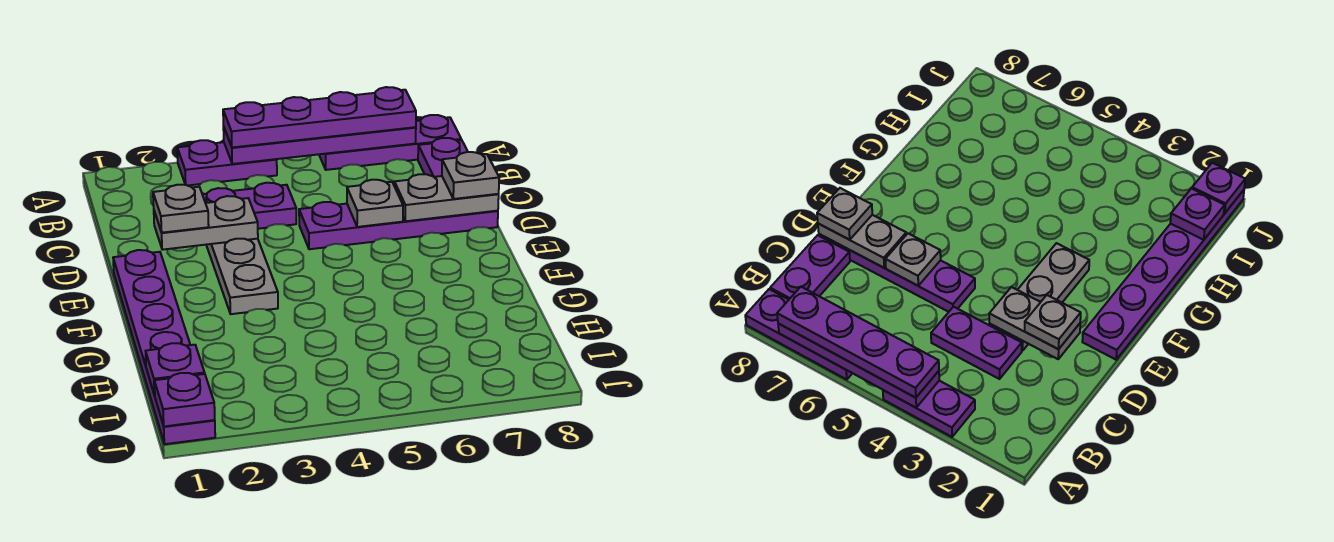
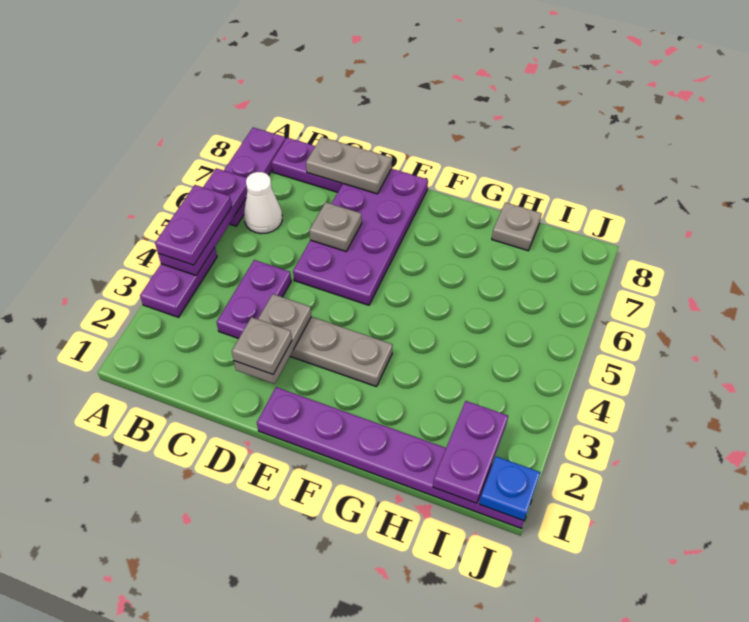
purple 1x4 plate [223,126,416,164] -> purple 1x3 plate [158,168,247,275]
purple 1x4 plate [223,87,416,147] -> purple 1x2 plate [155,185,232,265]
none -> white 1x1 cone [244,172,282,234]
purple 1x4 plate [299,202,498,249] -> purple 2x4 plate [293,169,428,305]
grey 1x2 plate [394,174,499,221] -> grey 1x2 plate turned to [306,137,392,194]
grey 1x1 plate [442,152,499,199] -> grey 1x1 plate moved to [492,202,542,251]
purple 1x1 plate [146,343,205,396] -> purple 1x2 plate [433,401,508,503]
purple 1x1 plate [154,373,215,426] -> blue 1x1 plate [479,456,541,521]

